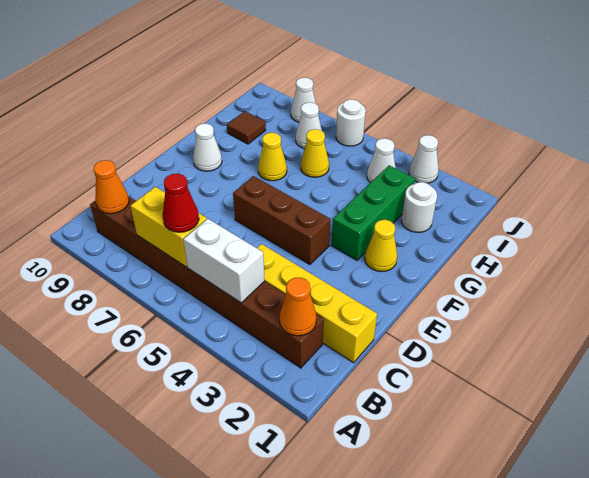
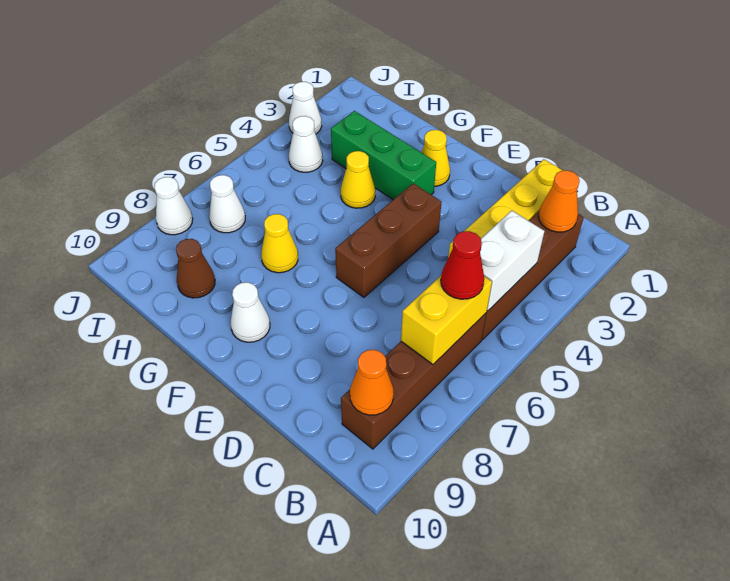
white 1x1 round brick [401,182,437,232] -> none
yellow 1x1 cone [301,129,329,177] -> yellow 1x1 cone moved to [341,151,375,208]
brown 1x1 tile [227,111,266,144] -> brown 1x1 cone [176,239,215,298]
white 1x1 round brick [336,99,366,146] -> none

